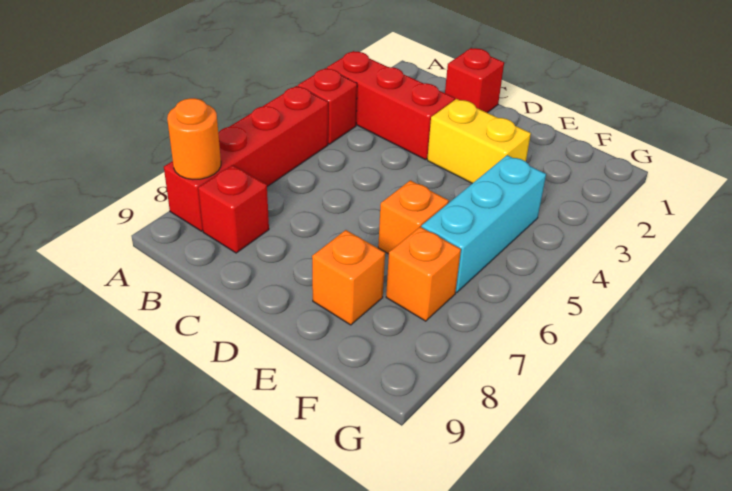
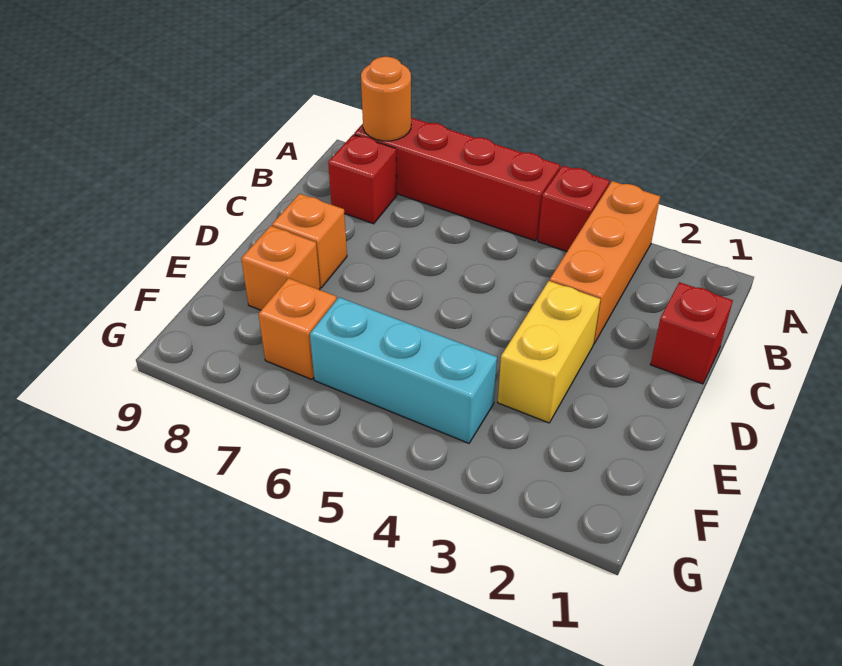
red 1x3 brick [327,51,455,160] -> orange 1x3 brick [550,181,660,344]
orange 1x1 brick [378,180,449,254] -> orange 1x1 brick moved to [272,194,347,288]

